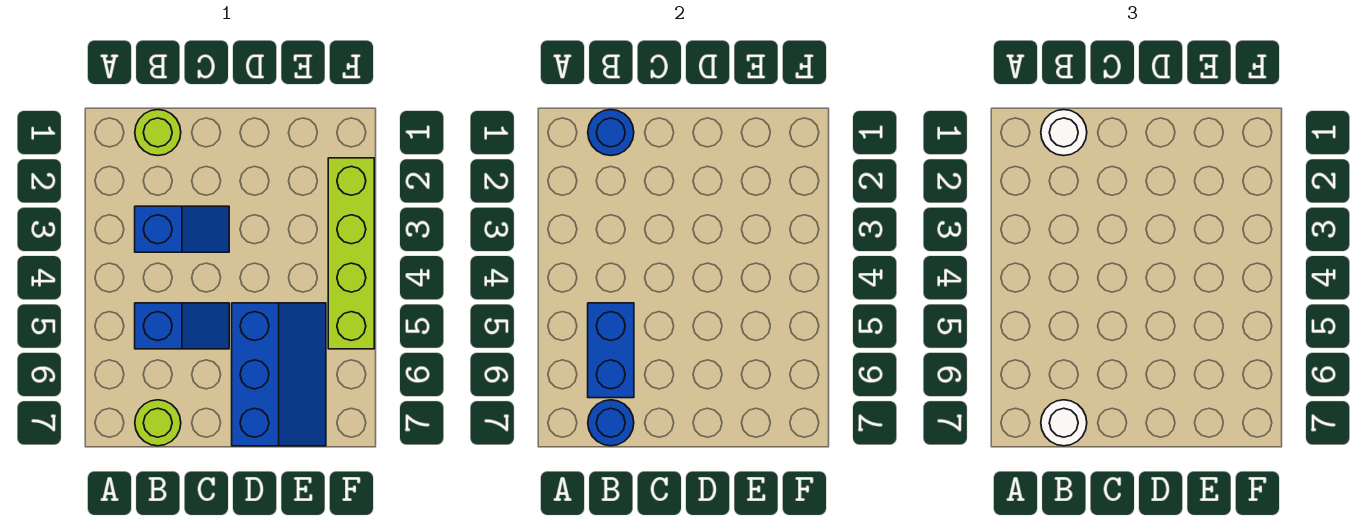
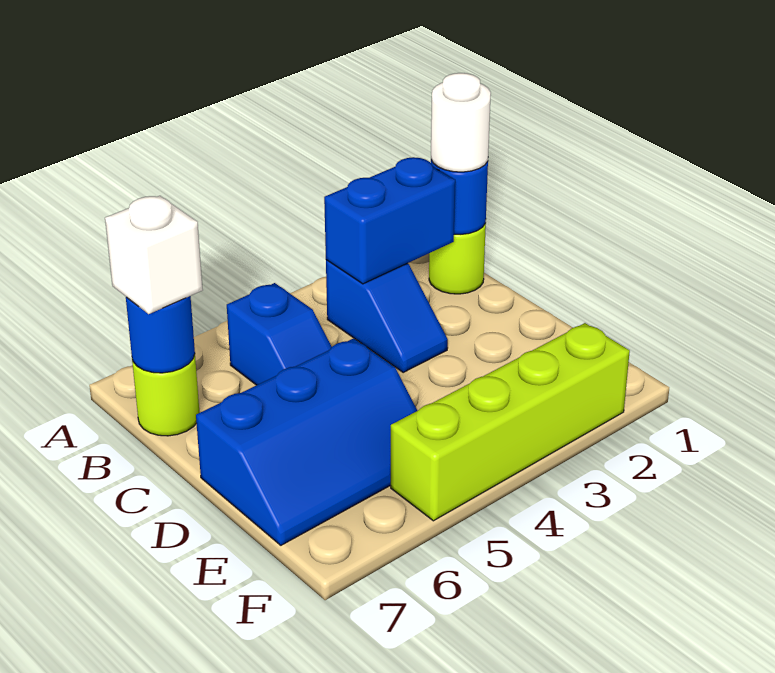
blue 1x2 brick [588,303,634,398] -> blue 1x2 brick moved to [324,157,455,284]
white 1x1 round brick [1041,400,1087,446] -> white 1x1 brick [105,196,203,314]

